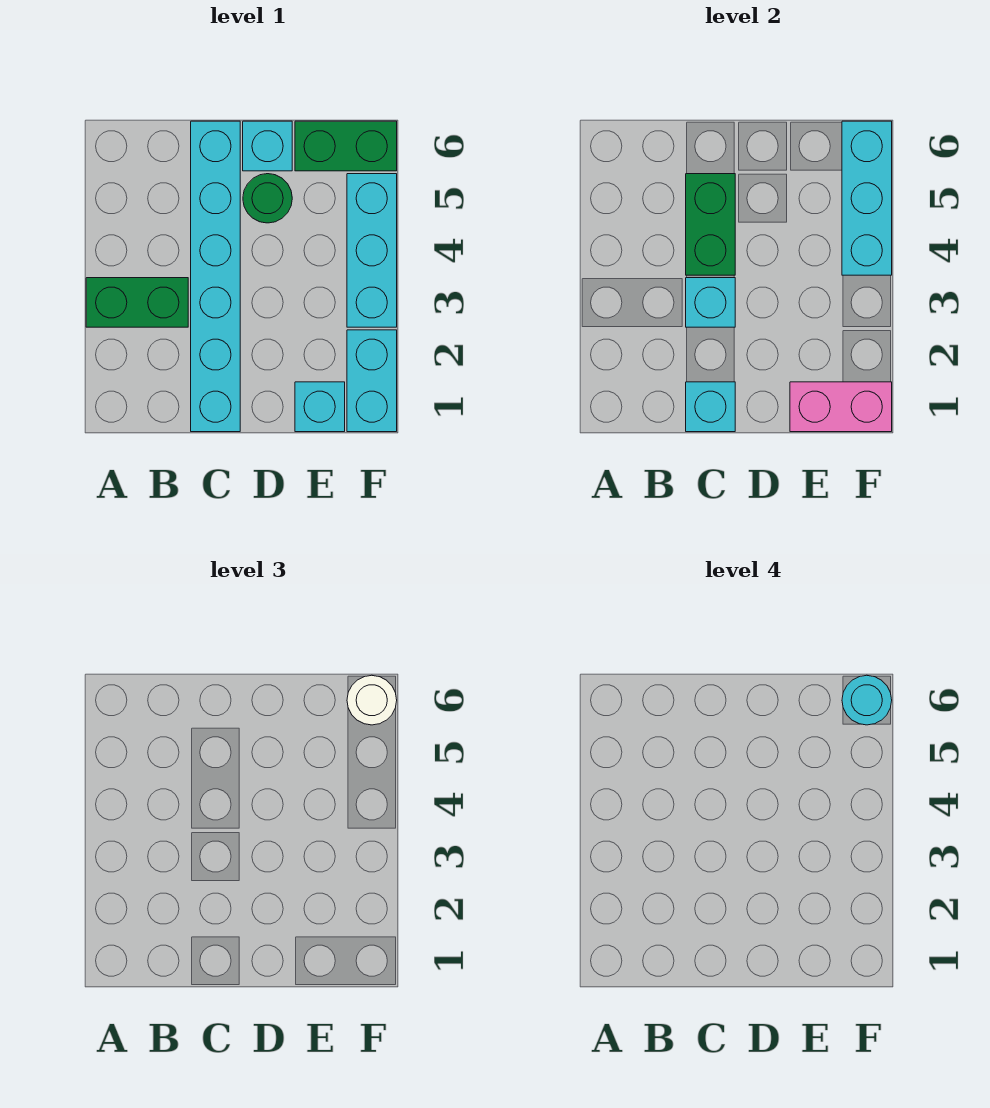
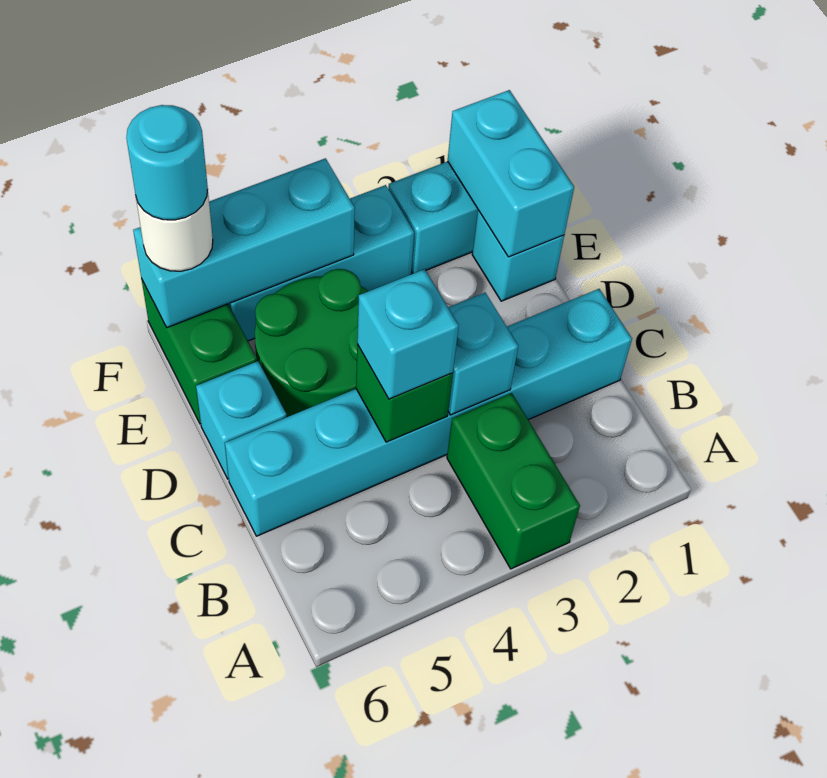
cyan 1x1 brick [686,382,735,432] -> cyan 1x1 brick moved to [357,269,459,399]
green 1x2 brick [686,174,735,275] -> green 1x1 brick [356,344,453,442]
green 1x1 round brick [243,174,292,223] -> green 2x2 round brick [255,269,368,417]
pink 1x2 brick [790,382,892,432] -> cyan 1x2 brick [448,90,574,257]

